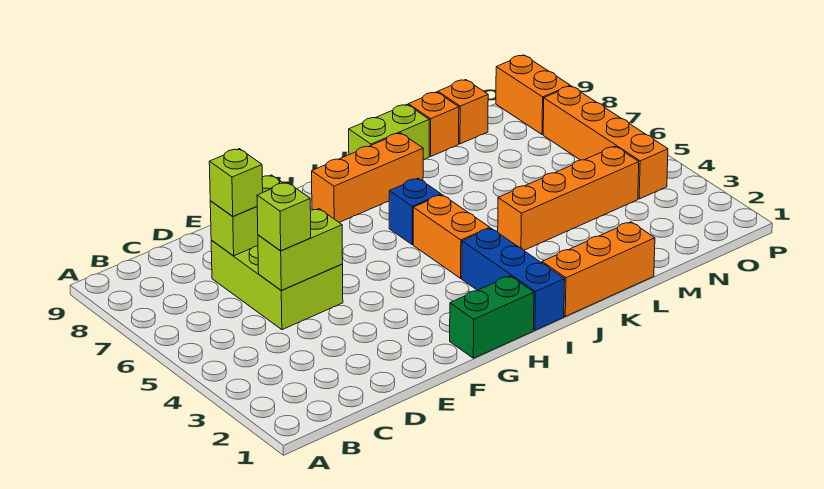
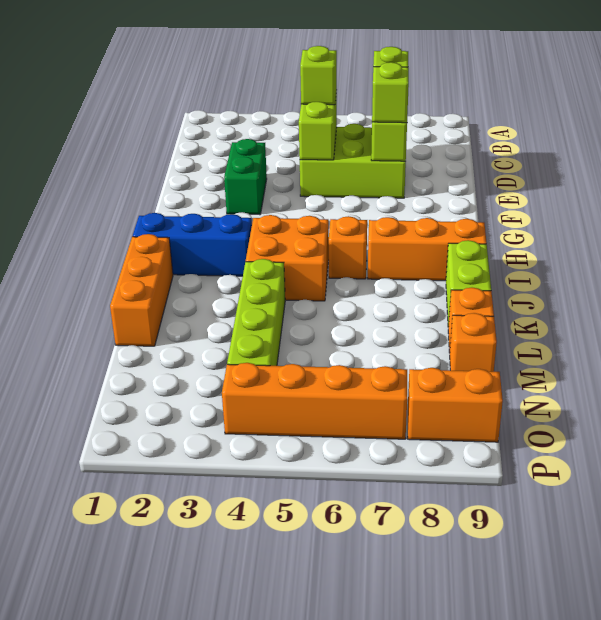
none -> lime 1x1 brick [372,62,409,123]
green 1x2 brick [450,276,534,358] -> green 1x2 brick moved to [224,139,267,215]
orange 1x3 brick [312,133,423,223] -> orange 1x3 brick turned to [368,217,487,281]
orange 1x2 brick [413,195,490,278] -> orange 2x2 brick [246,215,329,301]
blue 1x1 brick [389,178,441,245] -> orange 1x1 brick [329,216,367,279]
orange 1x4 brick [498,146,639,250] -> lime 1x4 brick [227,259,285,366]

